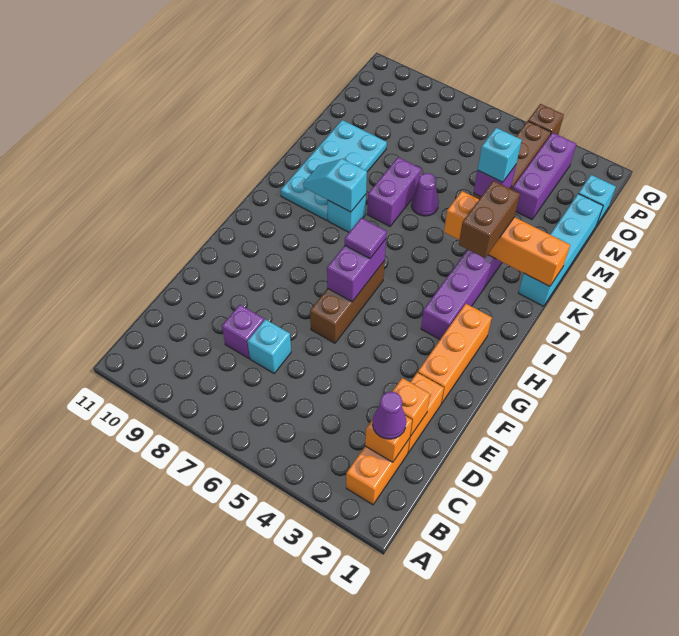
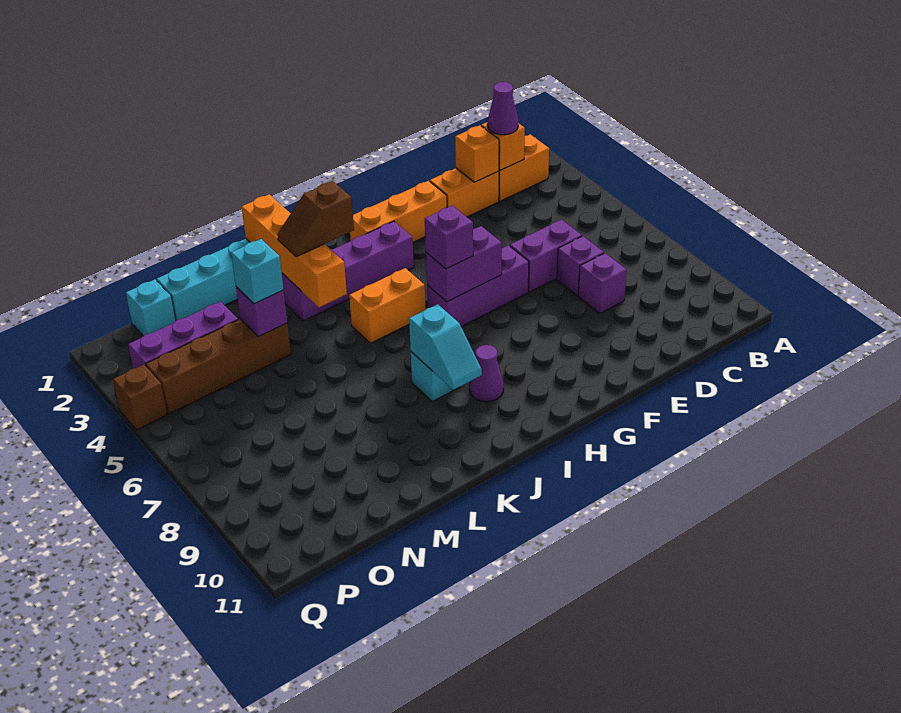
cyan 1x1 brick [247,319,291,373] -> purple 1x1 brick [557,236,604,296]
brown 1x3 brick [310,261,385,343] -> purple 1x3 brick [427,245,529,327]
purple 1x1 tile [345,218,387,259] -> purple 1x1 brick [425,206,473,269]
none -> orange 1x2 brick [349,268,426,343]
brown 1x2 brick [459,181,520,258] -> brown 1x2 slope [277,181,354,257]
cyan 2x4 plate [281,120,387,220] -> none
purple 1x2 brick [367,157,421,226] -> purple 1x2 brick moved to [510,219,582,292]
purple 1x1 cone [411,173,439,216] -> purple 1x1 cone moved to [469,345,504,402]

